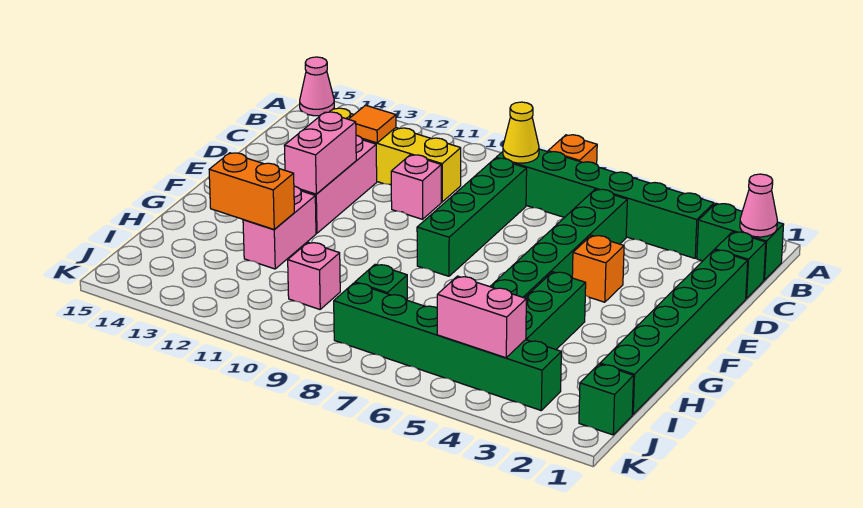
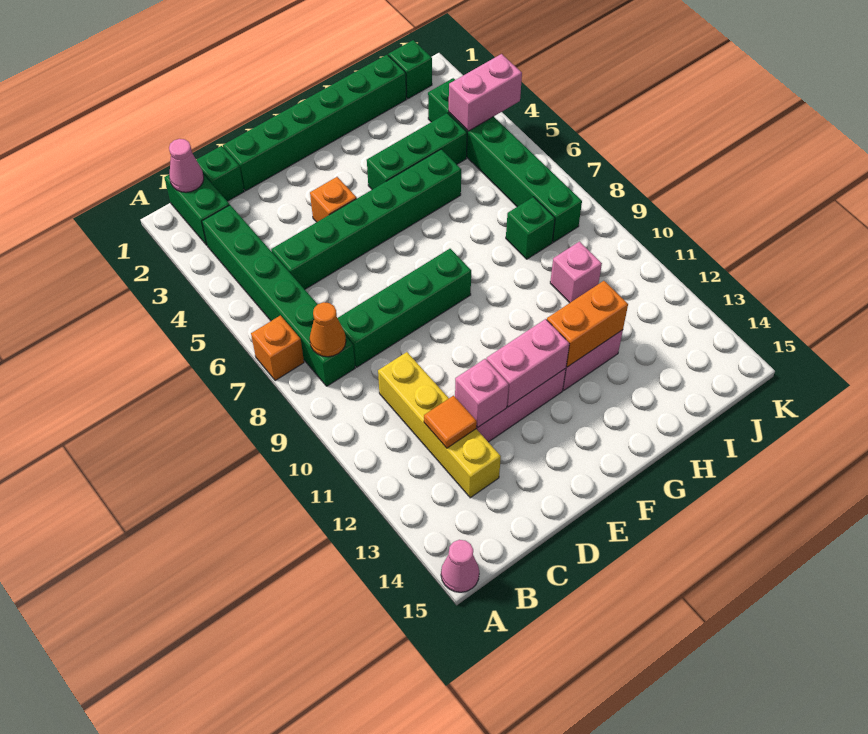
yellow 1x1 cone [503,102,539,163] -> orange 1x1 cone [310,302,346,357]
pink 1x1 brick [391,155,441,219] -> pink 1x1 brick moved to [455,359,509,427]
orange 1x2 brick [209,153,294,229] -> orange 1x2 brick turned to [547,281,628,367]
pink 1x2 brick [437,276,526,358] -> pink 1x2 brick turned to [449,54,522,131]

